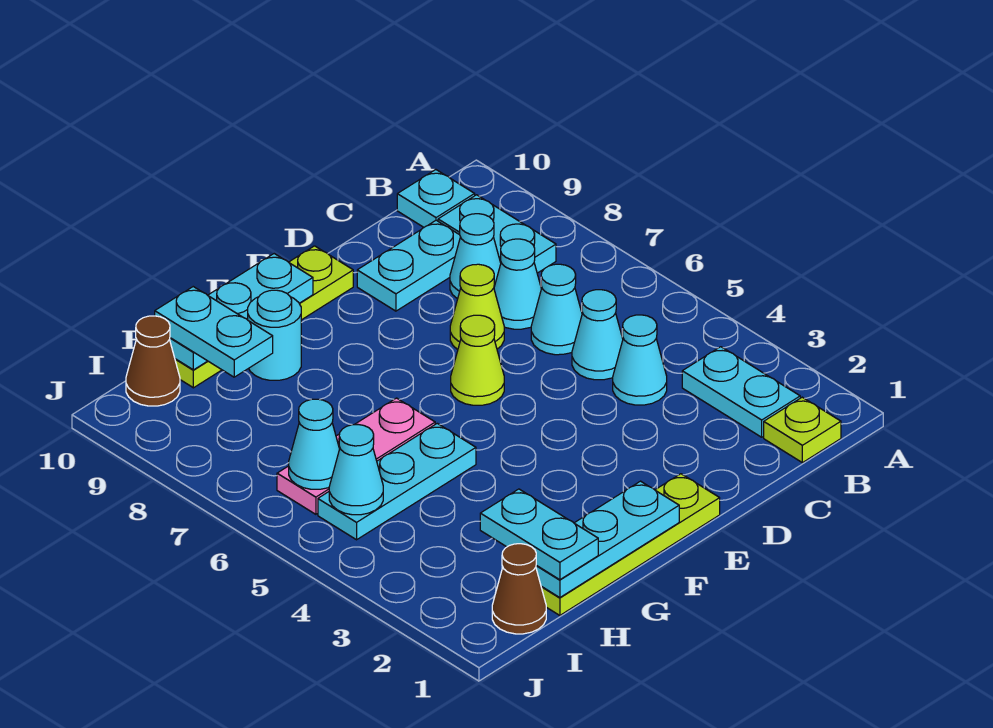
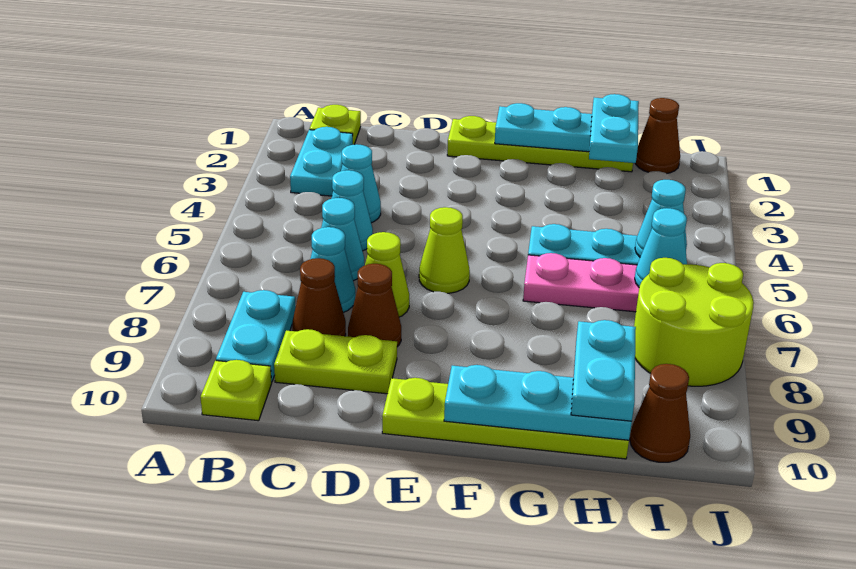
cyan 1x1 plate [397,170,475,227] -> lime 1x1 plate [201,360,272,421]
cyan 1x1 cone [450,214,501,299] -> brown 1x1 cone [292,258,346,336]
cyan 1x2 plate [357,220,460,311] -> lime 1x2 plate [274,329,397,394]
none -> brown 1x1 cone [348,264,401,347]
cyan 1x1 round brick [248,290,301,380] -> none
none -> lime 2x2 round brick [634,258,754,386]

